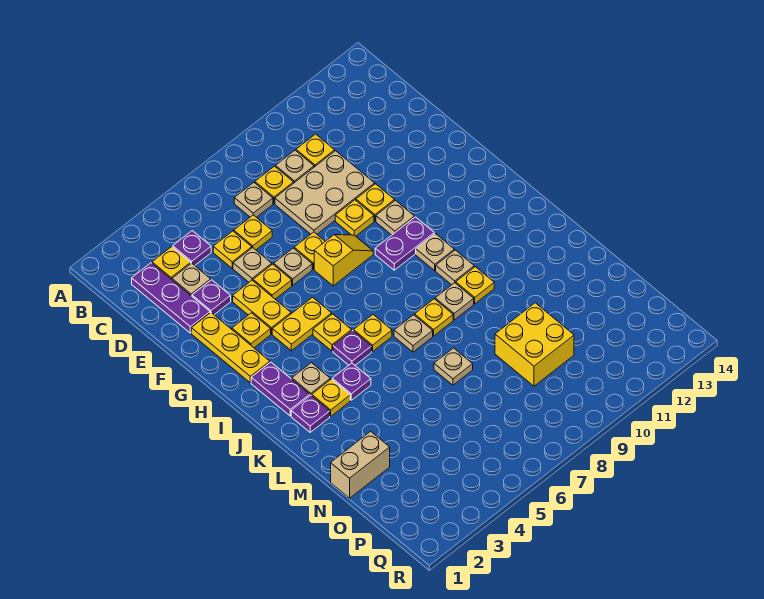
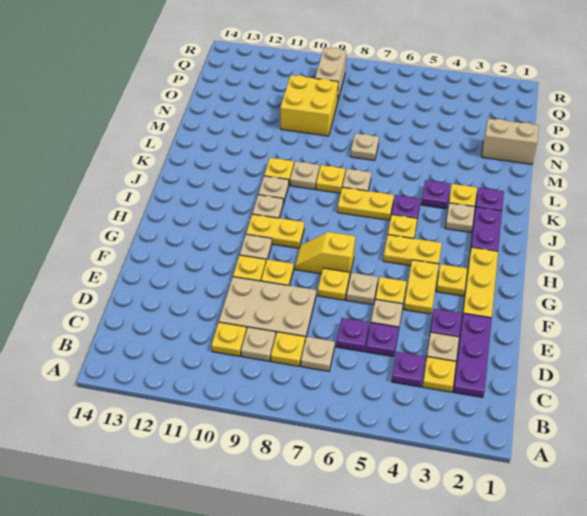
yellow 1x1 plate [213,231,252,268] -> purple 1x1 plate [366,323,399,357]
yellow 1x1 plate [234,215,272,250] -> purple 1x1 plate [336,318,369,352]
purple 1x2 plate [375,217,434,270] -> yellow 1x2 plate [246,214,304,248]
yellow 1x1 plate [354,315,392,352] -> yellow 1x2 plate [338,187,394,220]
none -> tan 1x2 brick [315,48,346,102]

